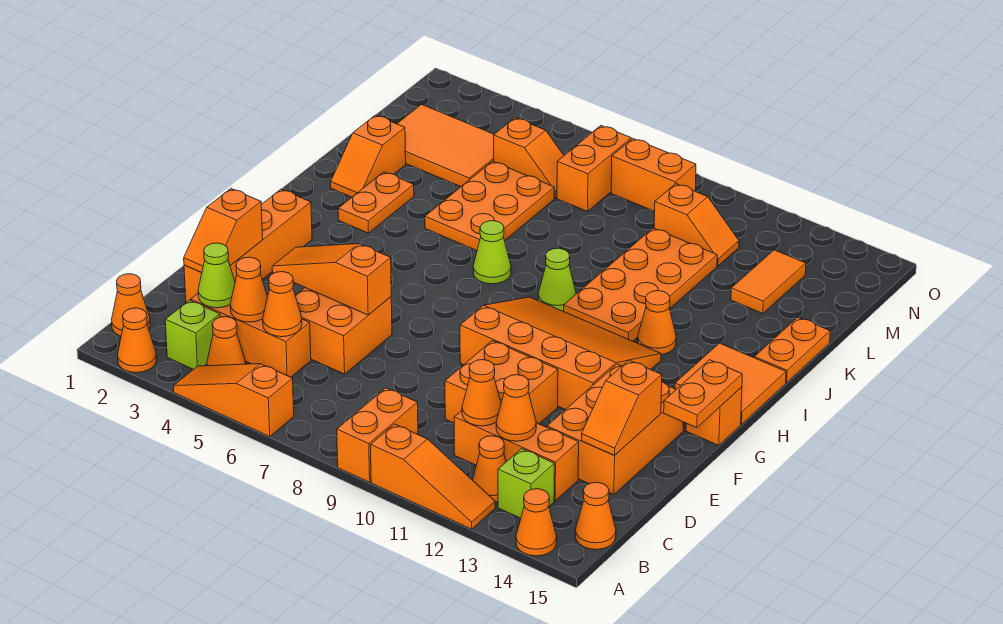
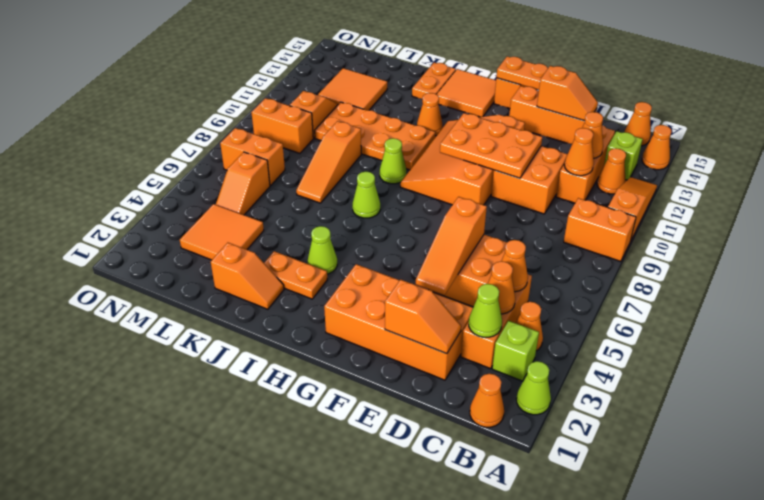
orange 1x1 cone [118,308,157,373] -> lime 1x1 cone [516,361,551,415]
orange 1x3 slope [173,364,294,436] -> orange 1x3 slope moved to [296,121,361,203]
orange 1x4 brick [184,189,312,302] -> orange 2x4 brick [324,264,473,380]
orange 2x3 brick [547,364,683,495] -> orange 1x3 brick [509,86,597,144]
none -> lime 1x1 cone [308,226,337,274]
orange 2x3 plate [425,161,554,251] -> orange 2x3 plate moved to [440,113,542,178]
orange 1x2 plate [754,317,830,383] -> orange 1x2 plate turned to [412,63,456,99]
orange 2x3 tile [397,104,494,187] -> orange 2x2 tile [180,204,264,260]
orange 1x2 tile [731,250,806,314] -> orange 2x2 tile [318,68,387,110]
orange 1x2 slope [494,118,564,198] -> orange 1x2 slope turned to [216,152,270,215]
orange 1x2 brick [611,139,696,211] -> orange 1x2 brick turned to [251,98,313,153]

